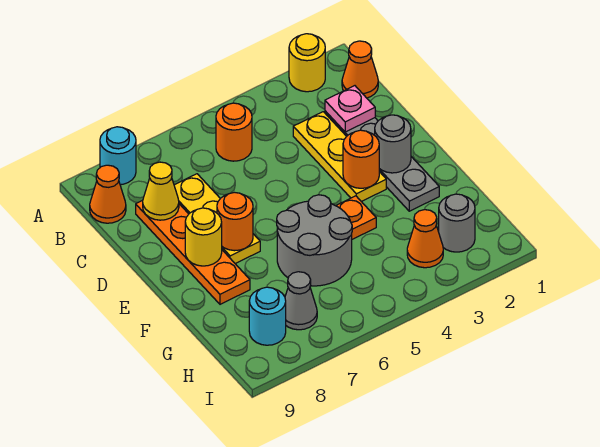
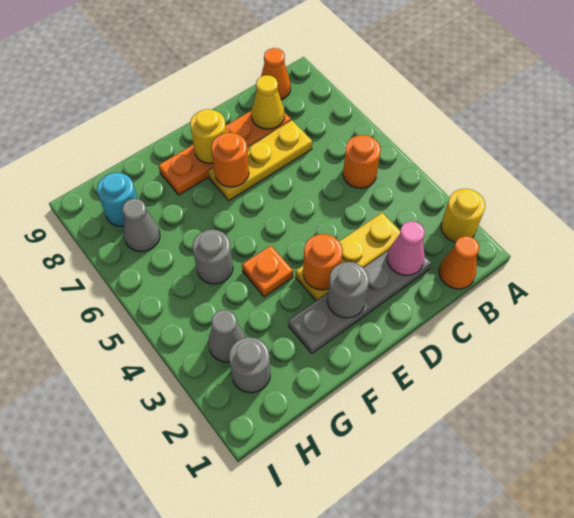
cyan 1x1 round brick [100,127,136,185] -> none
pink 1x1 plate [325,86,375,132] -> pink 1x1 cone [387,221,425,275]
grey 2x2 round brick [277,195,352,286] -> grey 1x1 round brick [192,230,233,284]
orange 1x1 cone [407,210,443,268] -> grey 1x1 cone [208,310,246,362]

